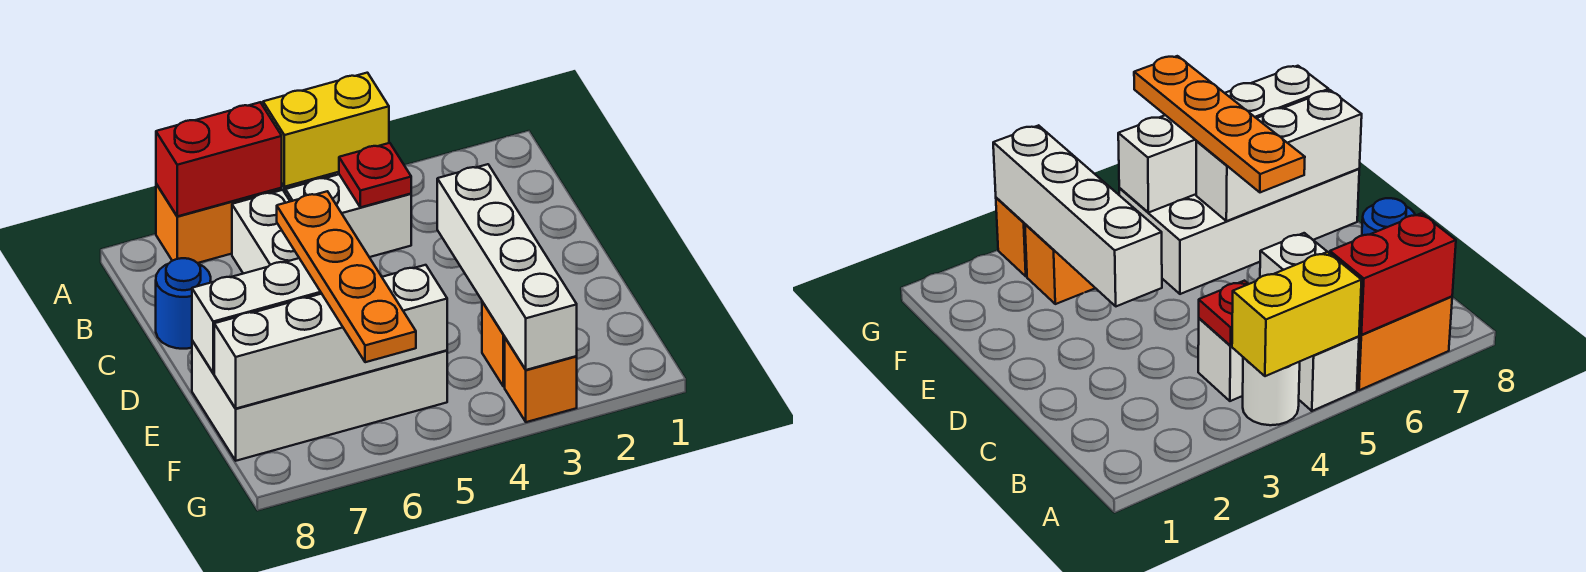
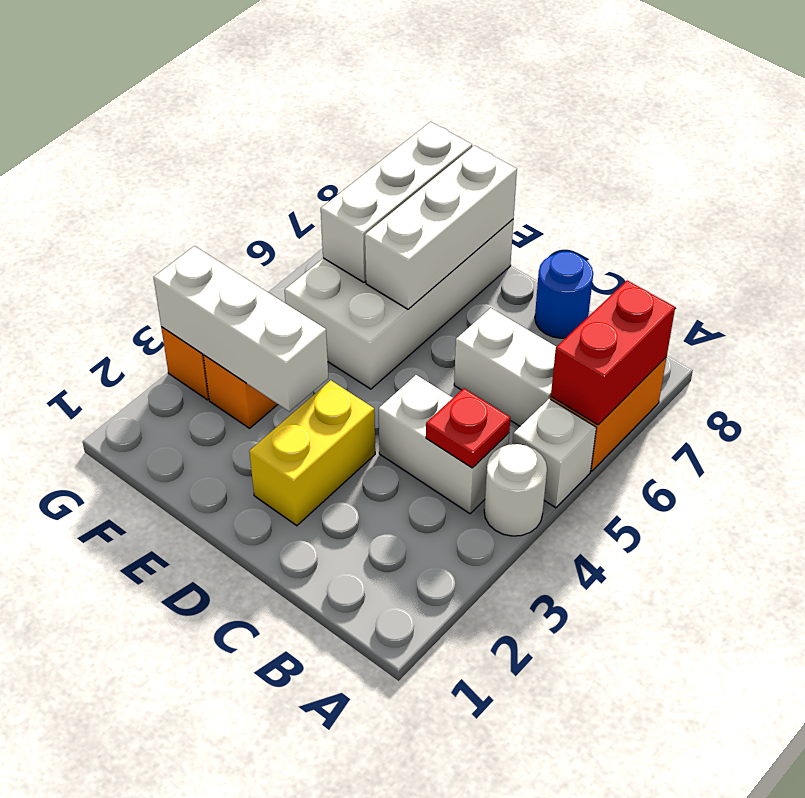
yellow 1x2 brick [263,73,389,187] -> yellow 1x2 brick moved to [249,380,375,526]
white 1x2 brick [285,174,411,257] -> white 1x2 brick turned to [379,375,509,514]
white 1x4 brick [437,164,577,370] -> white 1x3 brick [154,246,328,412]
orange 1x4 plate [277,191,416,362] -> none
white 1x4 brick [214,265,447,409] -> white 1x3 brick [321,122,472,282]

